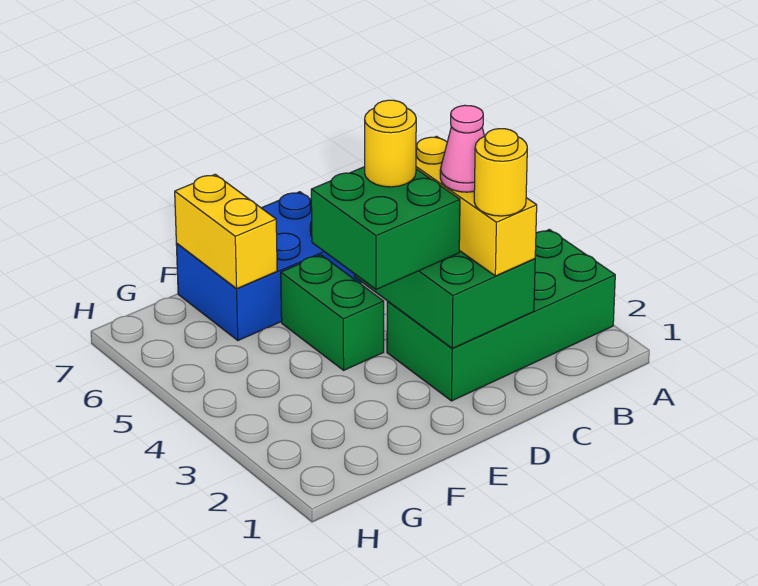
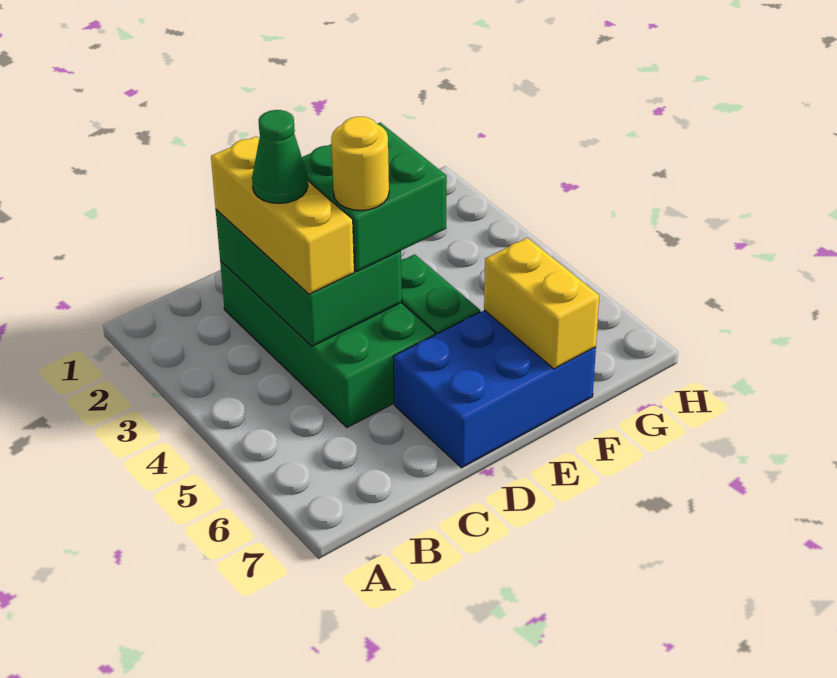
green 2x4 brick [387,229,615,401] -> green 2x4 brick turned to [220,261,435,427]
yellow 1x1 round brick [474,129,527,216] -> none
pink 1x1 cone [440,105,484,192] -> green 1x1 cone [252,110,308,203]

